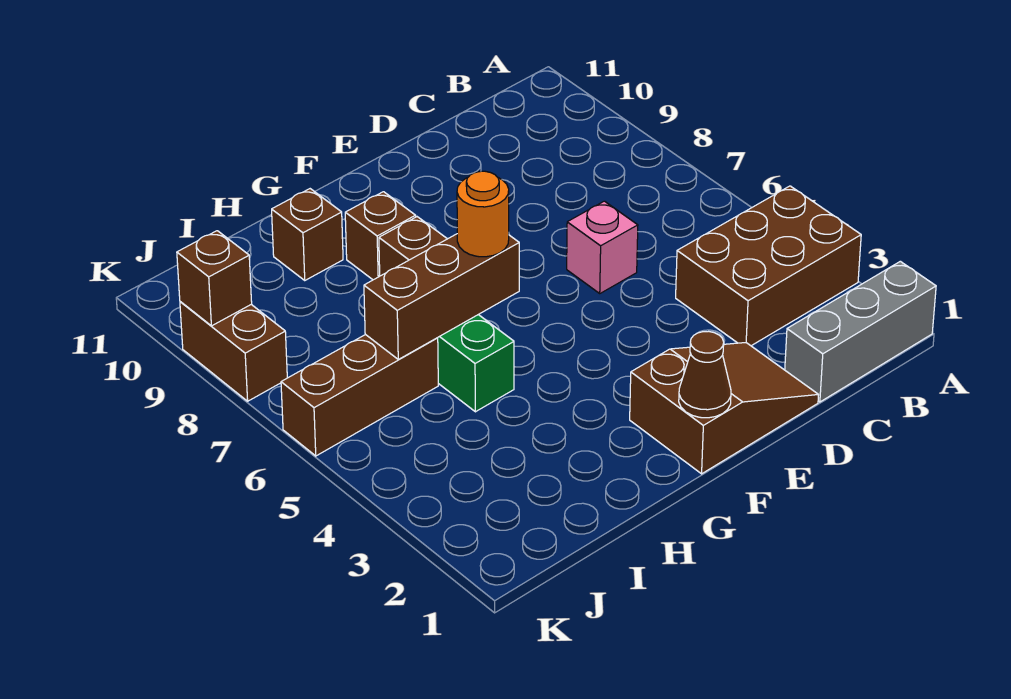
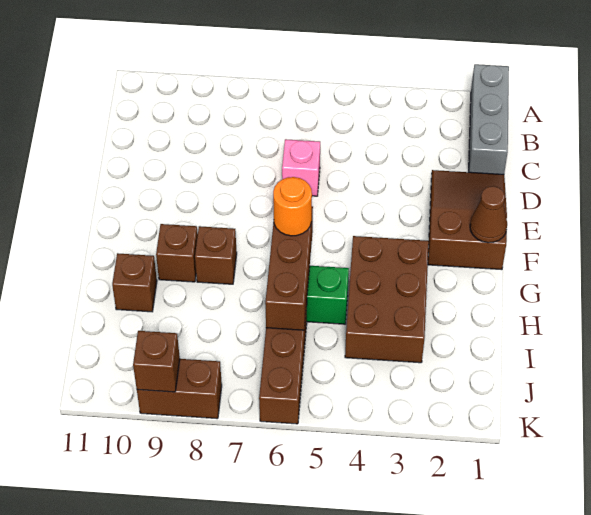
brown 2x3 brick [676,186,861,346] -> brown 2x3 brick moved to [345,236,429,363]

